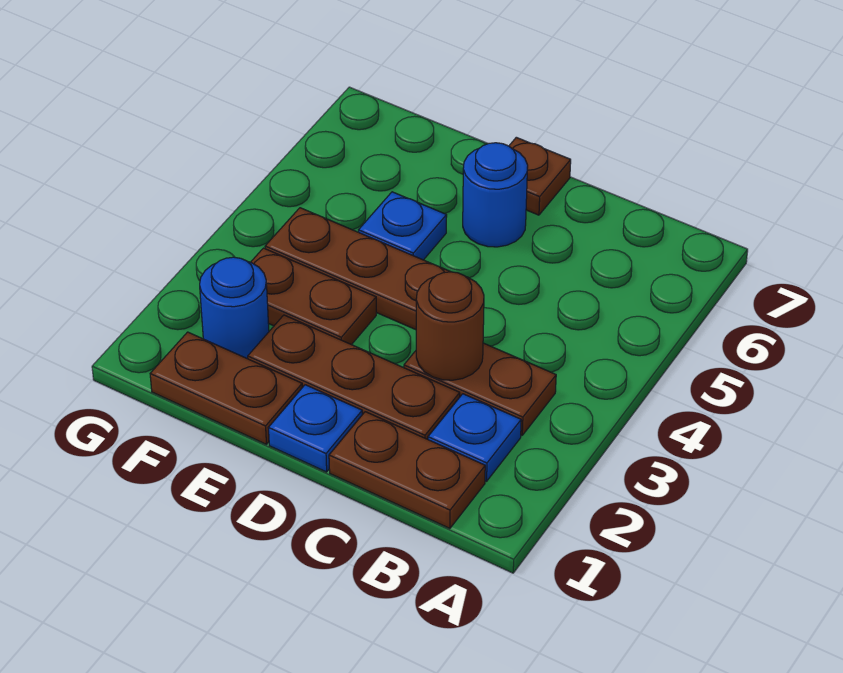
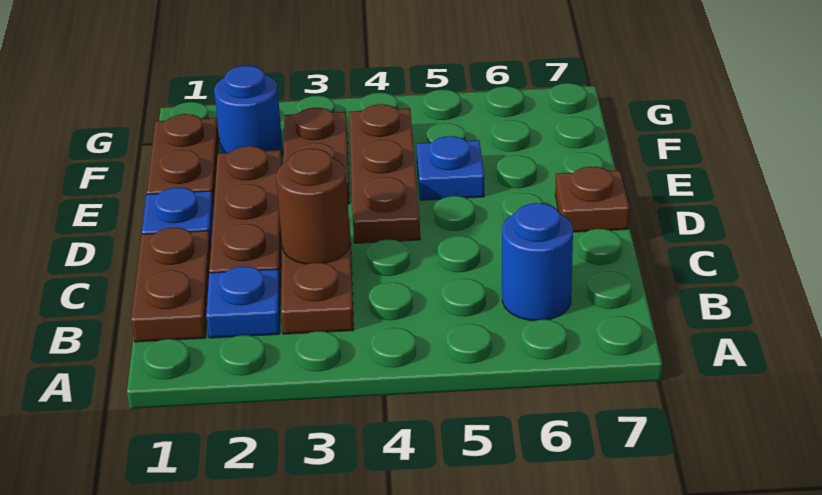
blue 1x1 round brick [463,143,528,247] -> blue 1x1 round brick moved to [502,203,573,321]

